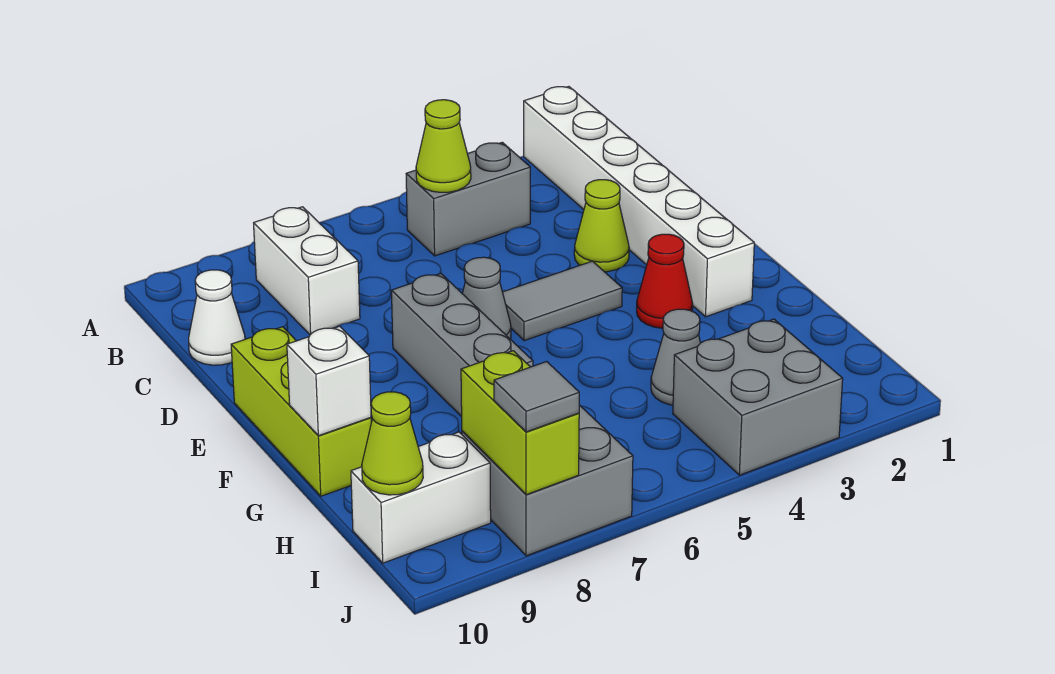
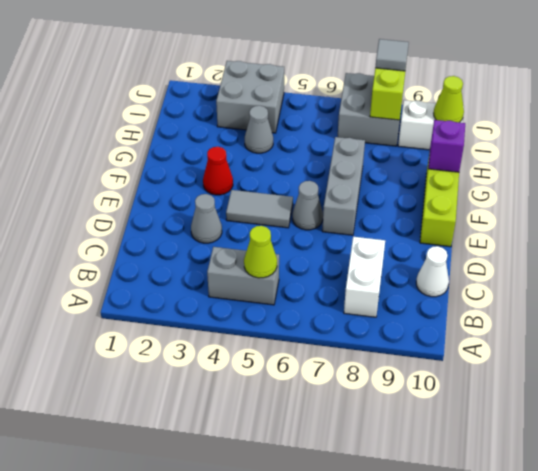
white 1x6 brick [524,87,754,317] -> none
lime 1x1 cone [574,180,629,272] -> grey 1x1 cone [191,194,222,243]
white 1x1 brick [287,326,371,436] -> purple 1x1 brick [428,120,465,172]

